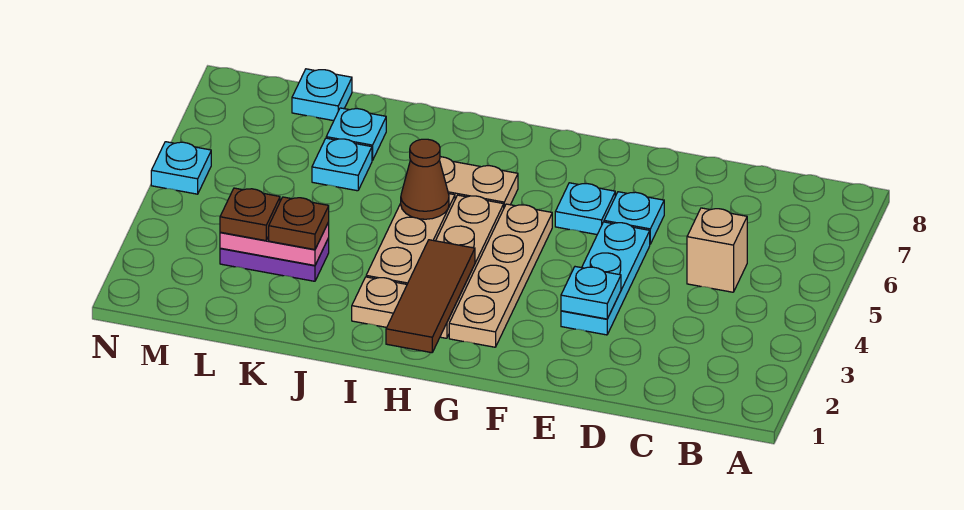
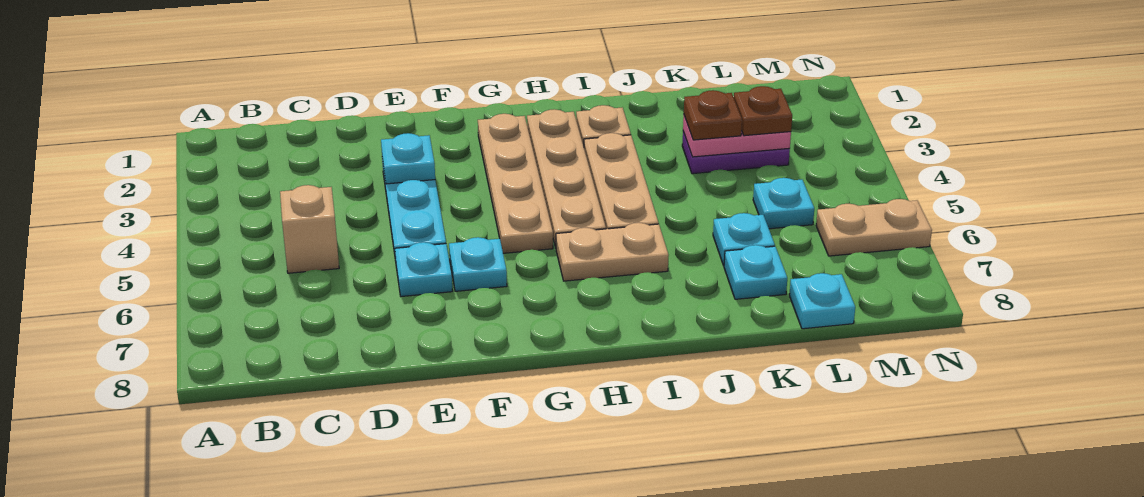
brown 1x3 tile [386,240,475,353] -> none
brown 1x1 cone [401,139,449,219] -> none
none -> tan 1x2 plate [816,199,932,256]
cyan 1x1 plate [151,142,211,194] -> cyan 1x1 plate moved to [753,178,814,229]

